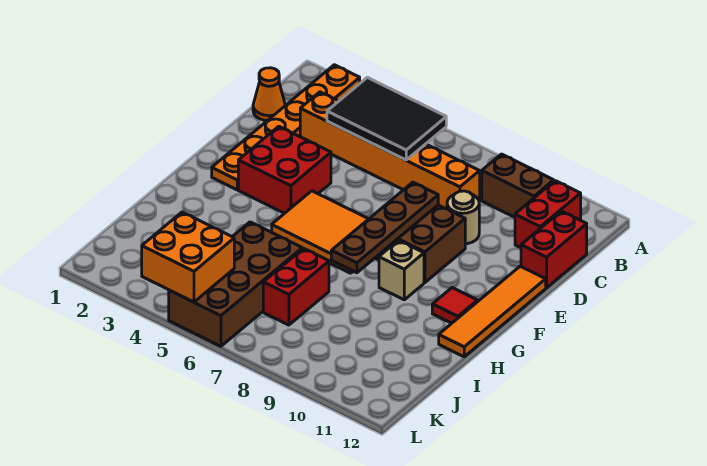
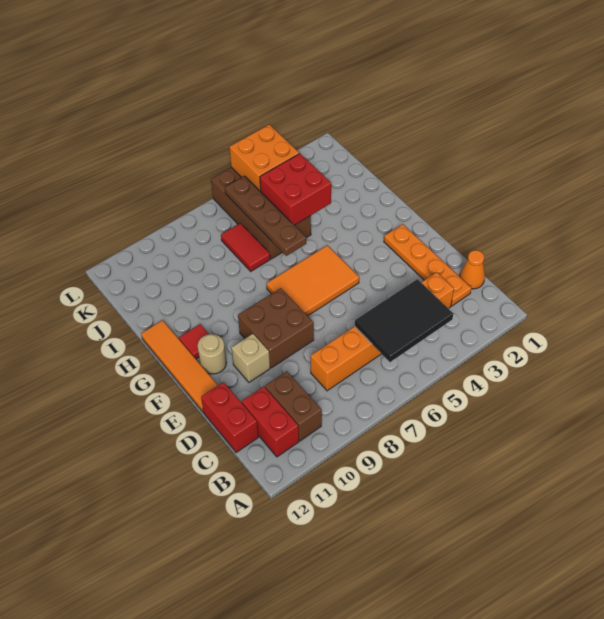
orange 1x6 plate [212,65,360,190] -> orange 1x4 plate [384,224,471,306]
brown 1x2 brick [482,154,554,217] -> brown 1x2 brick turned to [265,371,322,441]
tan 1x1 round brick [447,191,479,244] -> tan 1x1 round brick moved to [198,334,226,374]
red 2x2 brick [238,126,331,213] -> red 2x2 brick moved to [260,154,331,225]
brown 1x4 plate [331,182,438,273] -> brown 1x4 plate moved to [225,176,306,256]
tan 1x1 brick [379,240,424,300] -> tan 1x1 brick moved to [232,334,270,382]
red 1x2 brick [263,248,329,325] -> red 1x2 tile [221,223,270,271]

